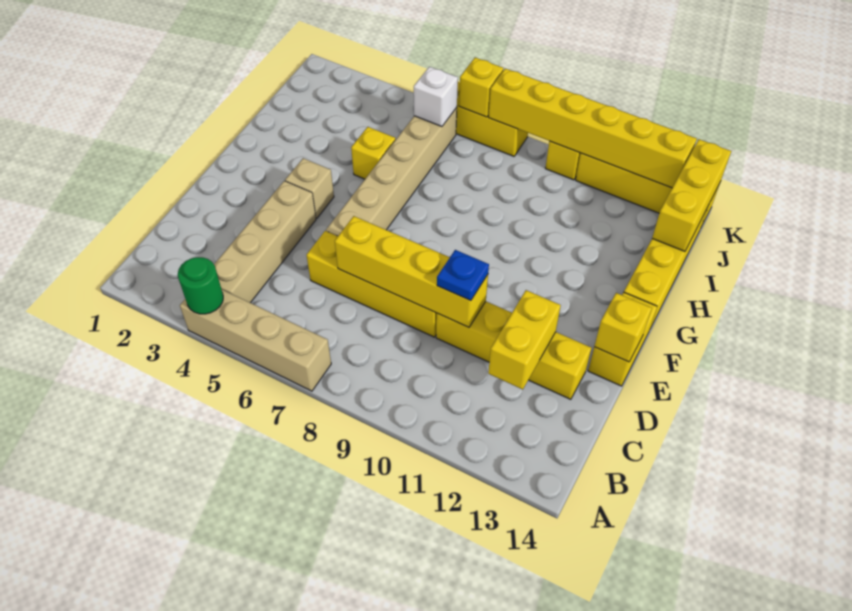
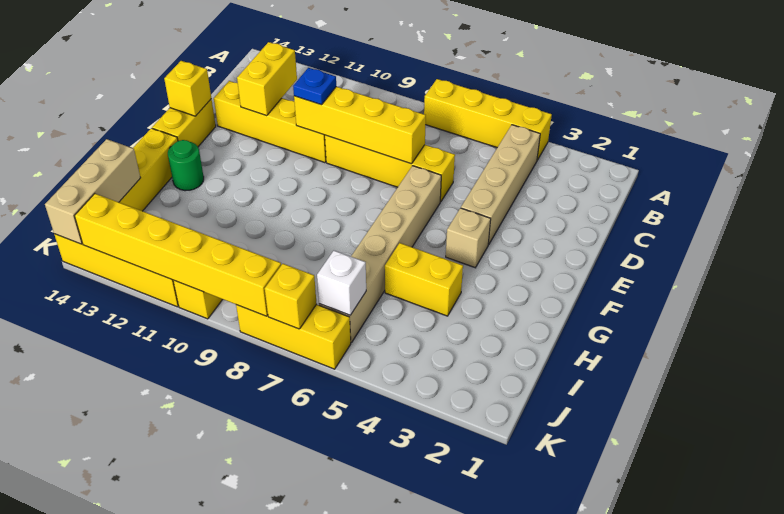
tan 1x4 brick [180,290,331,391] -> yellow 1x4 brick [424,79,552,160]
green 1x1 round brick [178,257,223,314] -> green 1x1 round brick moved to [168,140,204,191]
yellow 1x1 brick [351,127,396,179] -> yellow 1x2 brick [385,243,463,316]
yellow 1x3 brick [652,139,731,251] -> tan 1x3 brick [45,139,140,244]

